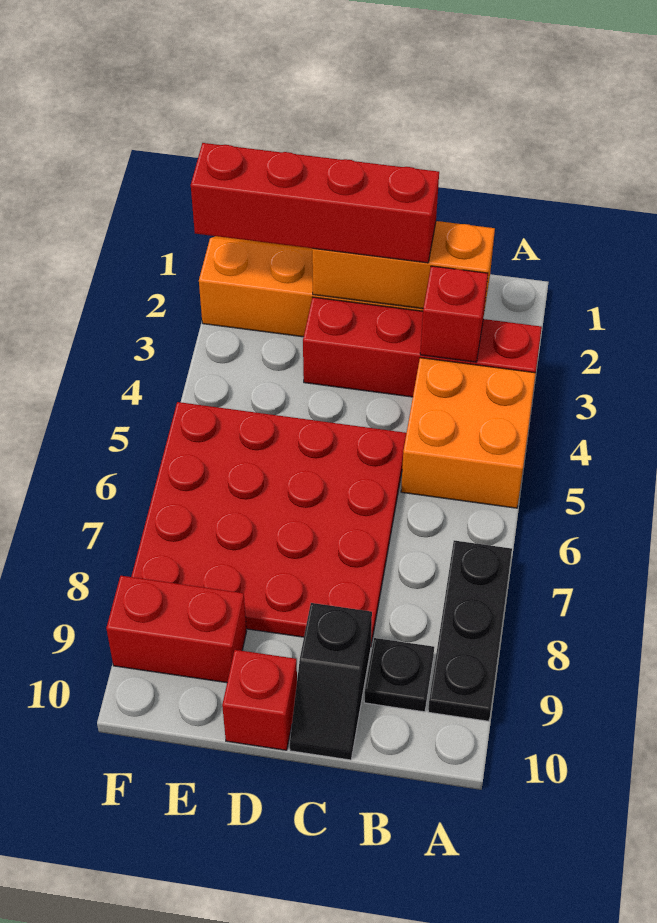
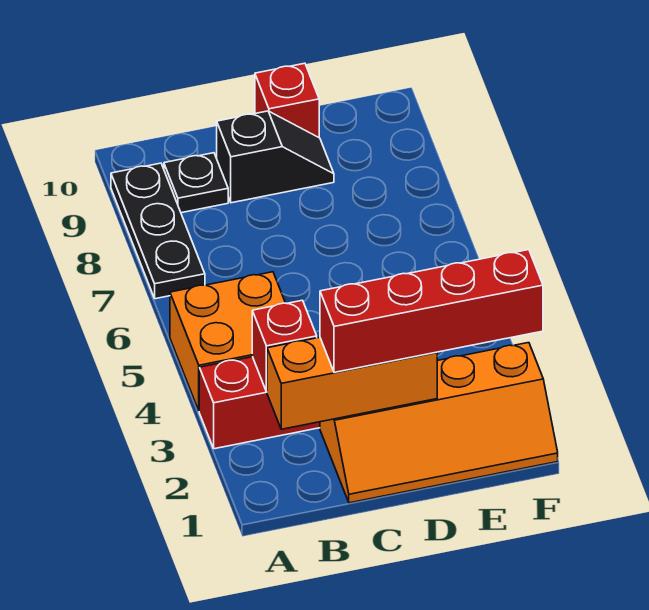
red 4x4 plate [131,402,406,644] -> none
black 1x2 slope [290,603,372,760] -> black 1x2 slope turned to [217,111,334,203]
red 1x2 brick [106,576,246,683] -> none

